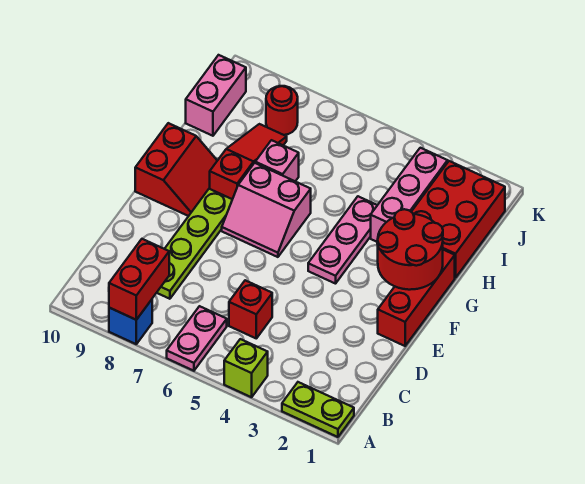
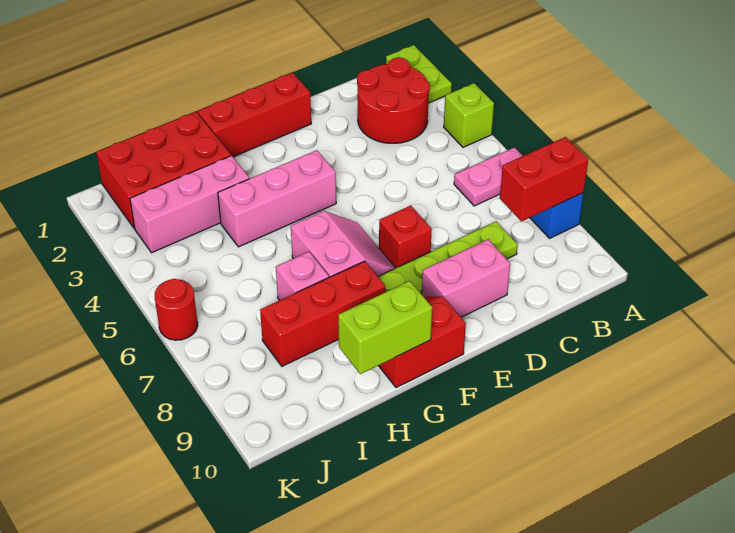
red 1x1 brick [229,280,272,338] -> red 1x1 brick moved to [379,206,432,268]
red 2x2 round brick [377,209,443,290] -> red 2x2 round brick moved to [357,57,430,143]
pink 1x3 plate [308,196,377,284] -> pink 1x3 brick [218,150,336,247]
red 1x3 slope [210,124,287,199] -> red 1x3 brick [260,261,385,366]
none -> lime 1x2 brick [338,281,432,374]
pink 1x2 brick [186,55,246,136] -> pink 1x2 brick moved to [422,240,510,317]
red 1x1 round brick [266,86,298,135] -> red 1x1 round brick moved to [155,279,198,340]

